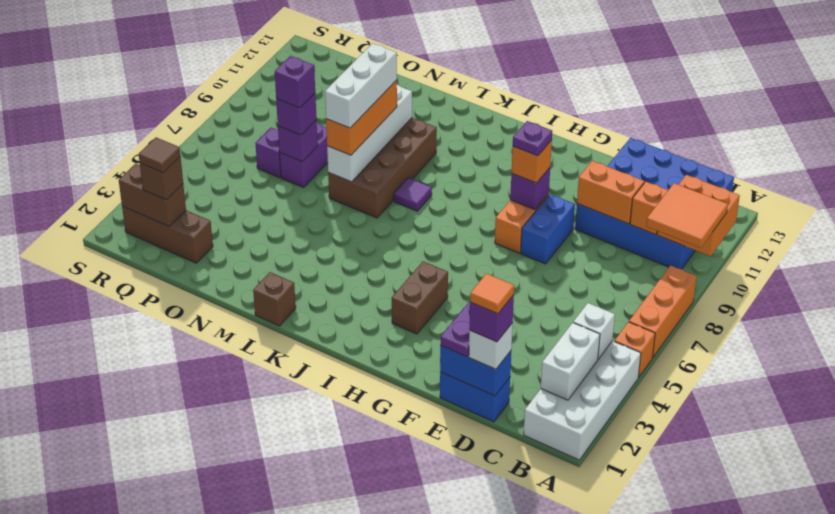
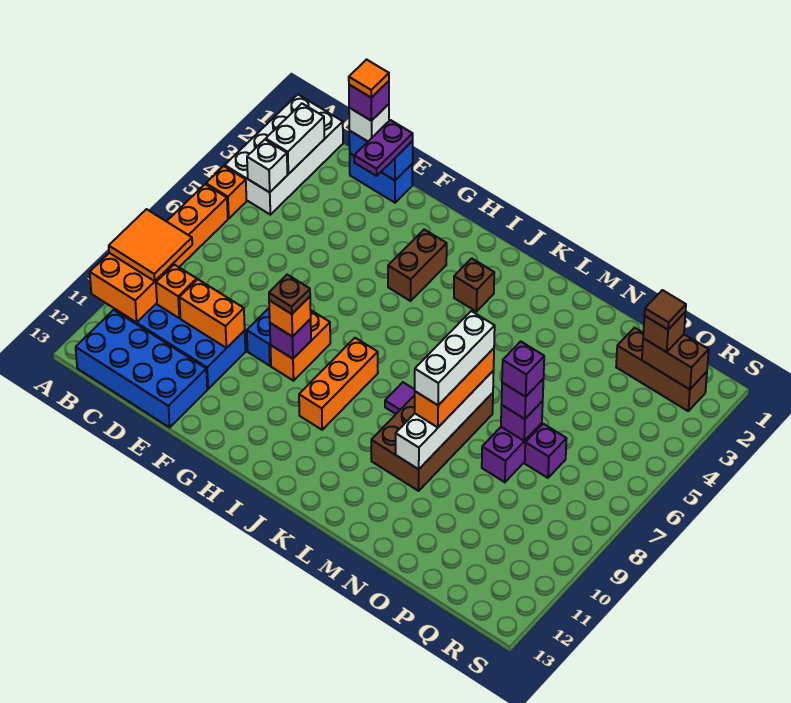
purple 1x1 plate [513,121,552,156] -> brown 1x1 plate [269,275,310,314]
none -> orange 1x3 brick [299,338,378,430]
brown 1x1 brick [253,272,296,326] -> brown 1x1 brick moved to [454,258,494,311]

